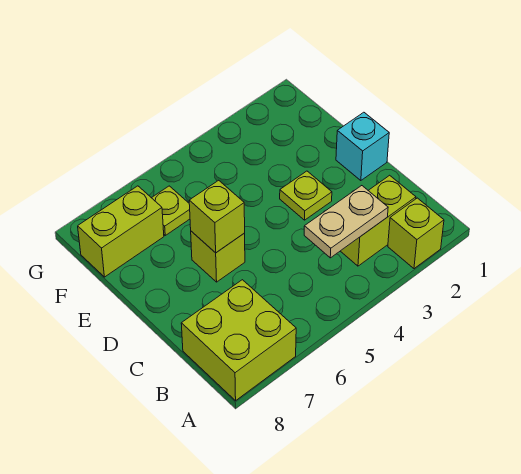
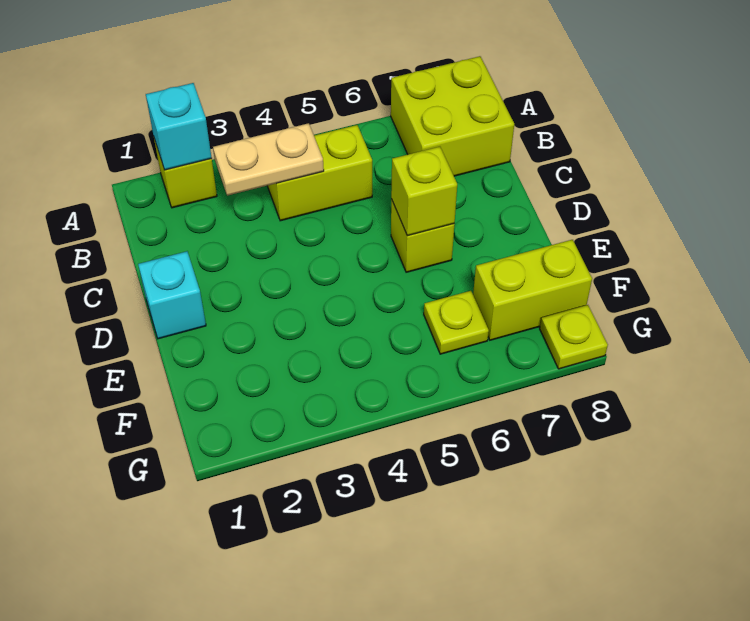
none -> cyan 1x1 brick [146,83,212,170]
lime 1x2 brick [341,175,416,266] -> lime 1x2 brick moved to [268,125,372,221]
lime 1x1 plate [280,171,332,220] -> lime 1x1 plate moved to [540,305,608,369]

